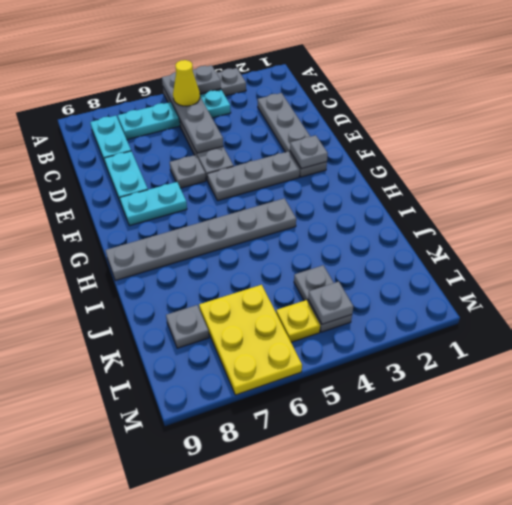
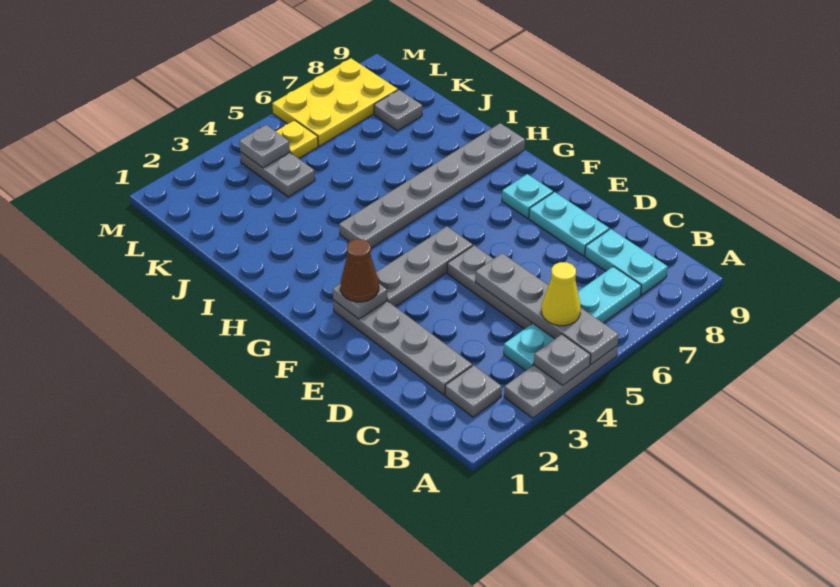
grey 1x1 plate [170,155,206,188] -> grey 1x1 plate moved to [445,365,502,417]
none -> brown 1x1 cone [341,239,379,302]
cyan 1x2 plate [120,182,187,226] -> cyan 1x1 plate [502,174,553,218]
yellow 2x3 plate [199,285,302,395] -> yellow 2x3 plate turned to [272,58,398,146]

